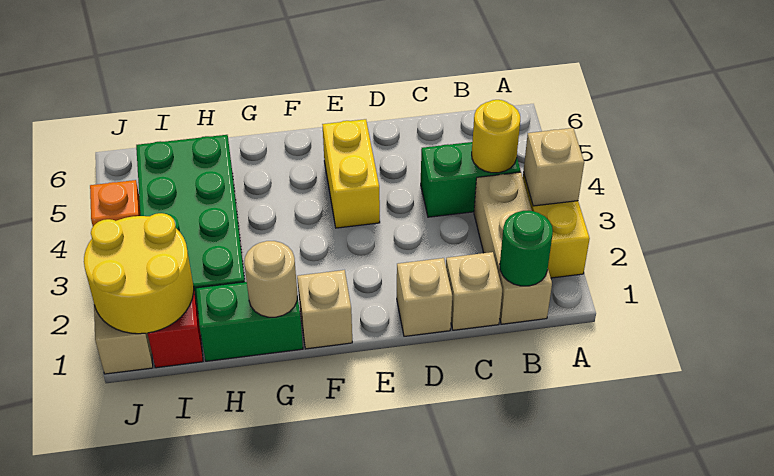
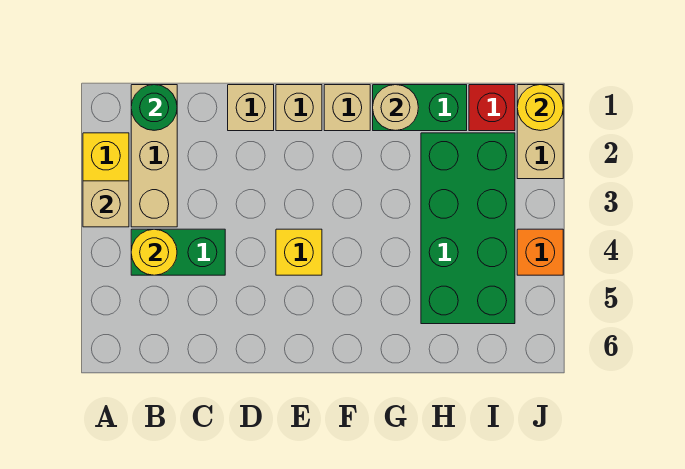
tan 1x1 brick [446,252,502,330] -> tan 1x1 brick moved to [276,85,322,131]
yellow 1x2 brick [322,119,380,228] -> yellow 1x1 brick [276,229,322,275]
yellow 2x2 round brick [84,213,194,334] -> yellow 1x1 round brick [517,85,563,131]

